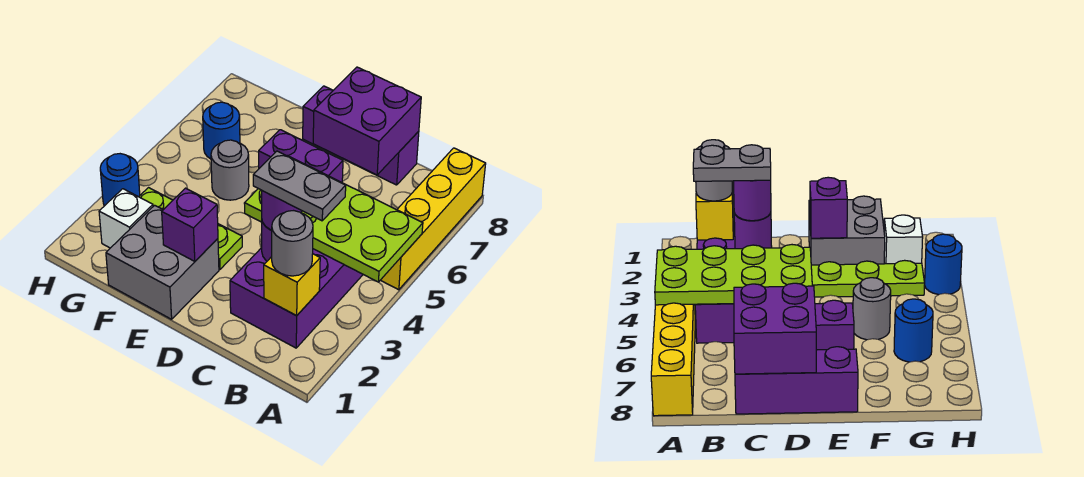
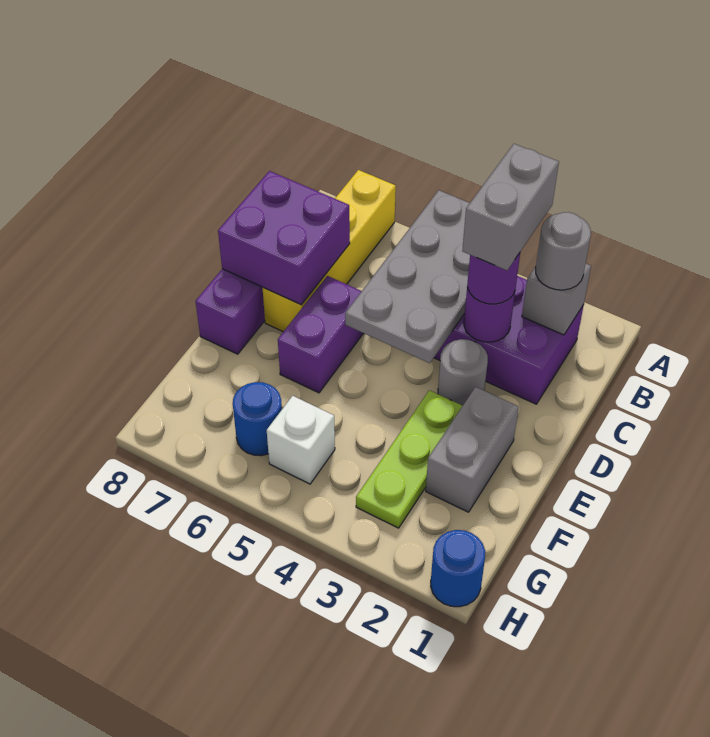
lime 2x4 plate [244,157,423,282] -> grey 2x4 plate [345,190,470,363]
yellow 1x4 brick [381,148,486,290] -> yellow 1x4 brick turned to [263,170,396,332]
yellow 1x1 brick [264,254,320,316] -> grey 1x1 brick [522,264,591,335]
grey 1x2 plate [253,151,346,221] -> grey 1x2 brick [462,144,559,270]
grey 2x2 brick [106,205,219,319] -> grey 1x2 brick [426,387,519,512]
purple 1x1 brick [162,188,218,261] -> none
grey 1x1 round brick [211,140,249,200] -> grey 1x1 round brick moved to [438,339,488,406]
white 1x1 brick [99,189,153,248] -> white 1x1 brick moved to [267,396,335,484]
blue 1x1 round brick [100,154,140,206] -> blue 1x1 round brick moved to [431,530,485,607]

